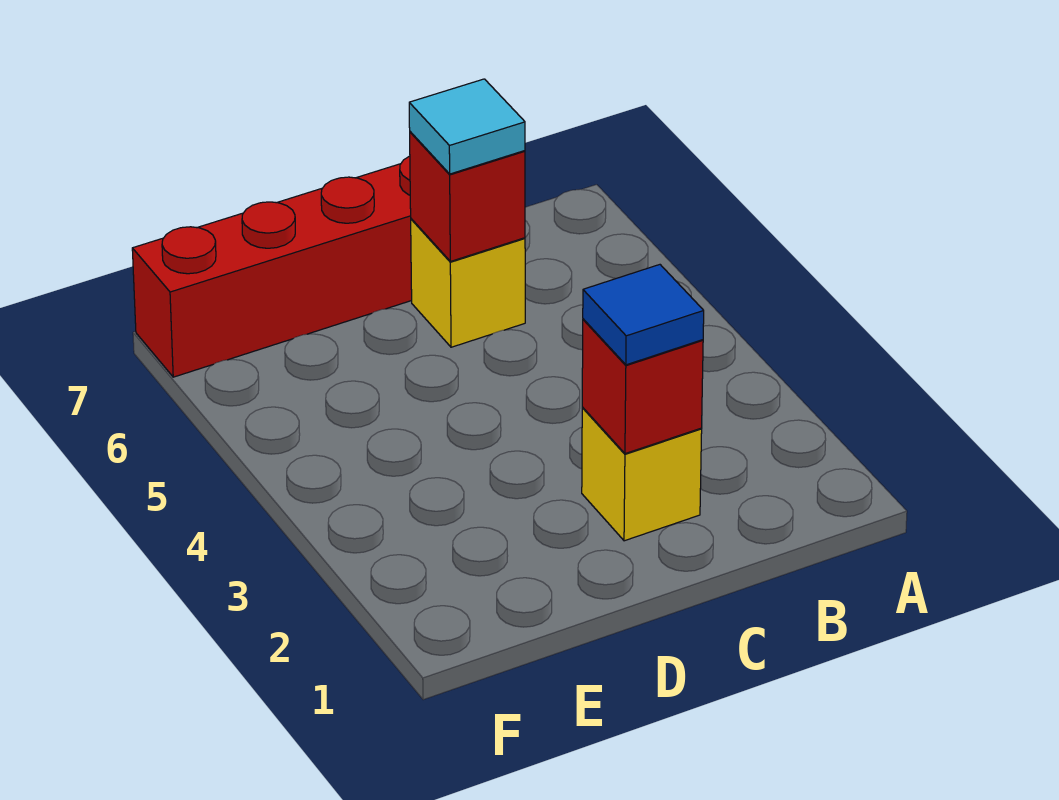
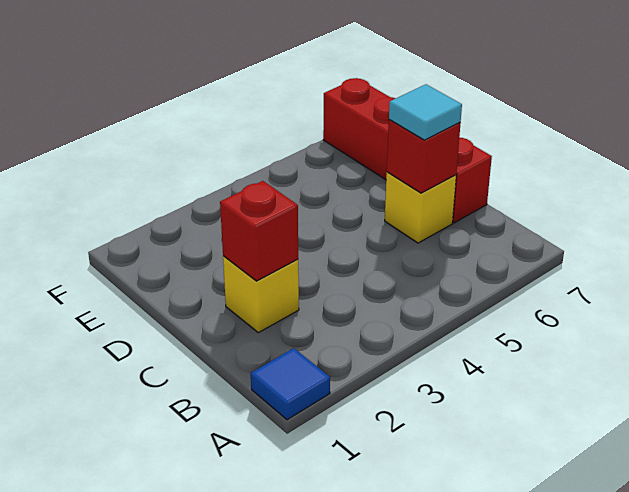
blue 1x1 tile [583,265,704,365] -> blue 1x1 tile moved to [251,348,330,420]

